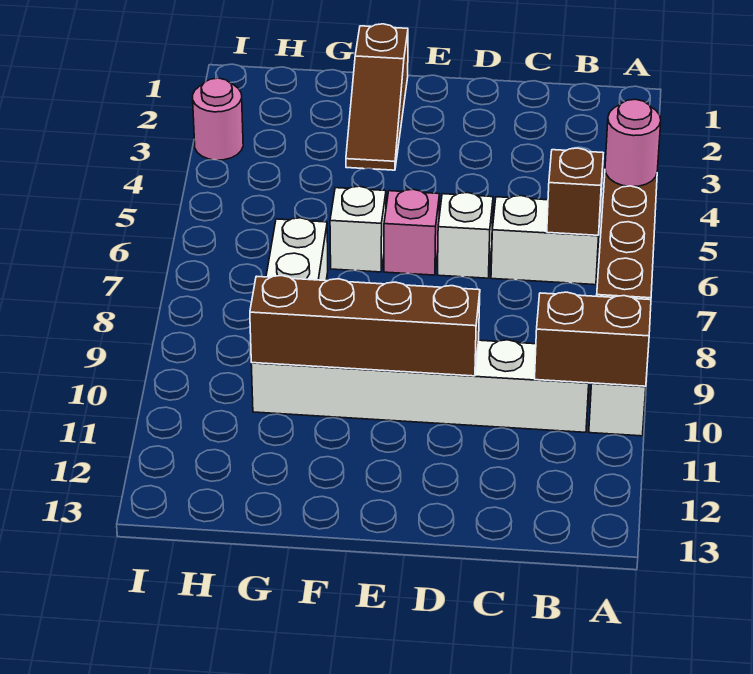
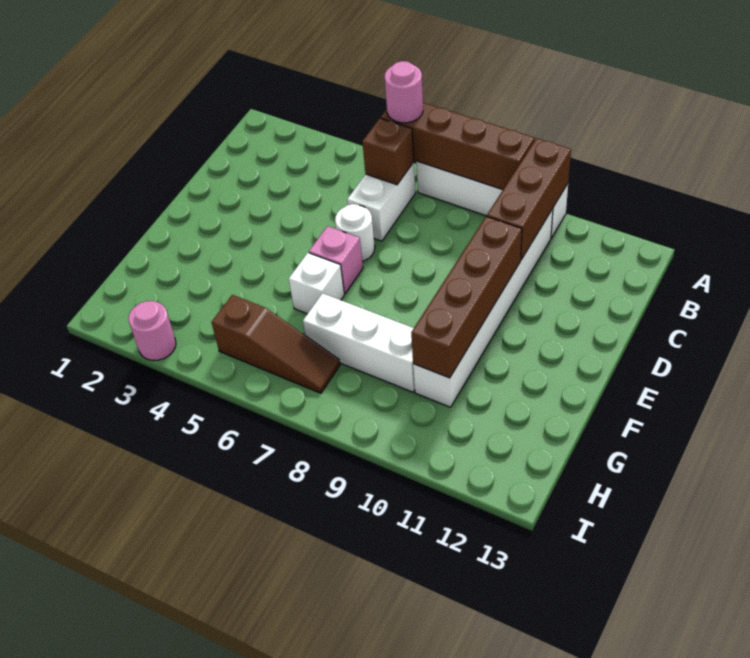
brown 1x2 brick [535,292,651,386] -> brown 1x3 brick [487,138,571,260]
white 1x1 brick [438,193,493,278] -> white 1x1 round brick [335,204,375,261]
brown 1x3 slope [346,24,408,170] -> brown 1x3 slope moved to [211,295,340,393]

